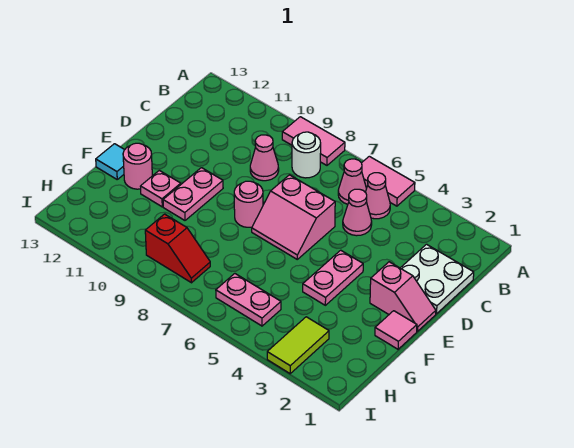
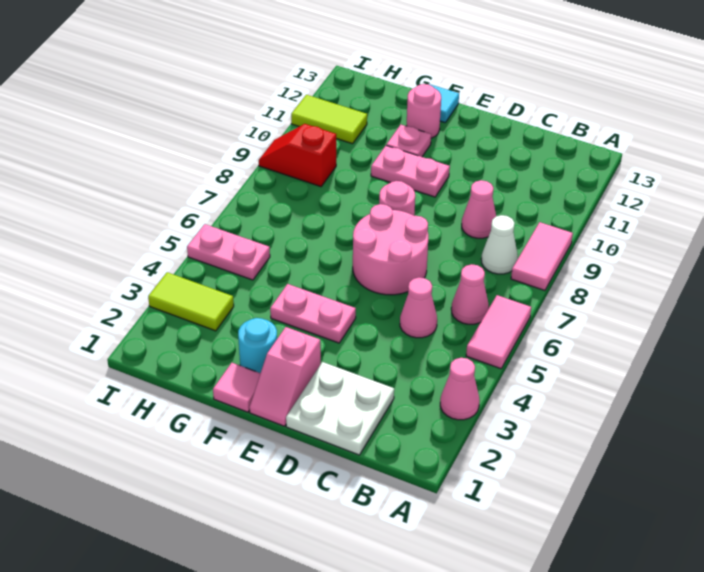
pink 1x1 cone [365,173,390,219] -> pink 1x1 cone moved to [440,358,480,420]
white 1x1 round brick [292,132,321,178] -> white 1x1 cone [481,215,518,274]
pink 2x2 slope [252,175,335,259] -> pink 2x2 round brick [353,204,428,295]
none -> cyan 1x1 round brick [238,318,277,373]
pink 1x2 plate [216,274,281,326] -> pink 1x2 plate turned to [187,224,270,280]
red 1x2 slope [145,214,210,283] -> red 1x2 slope turned to [259,124,336,187]
none -> lime 1x2 tile [291,95,367,144]

